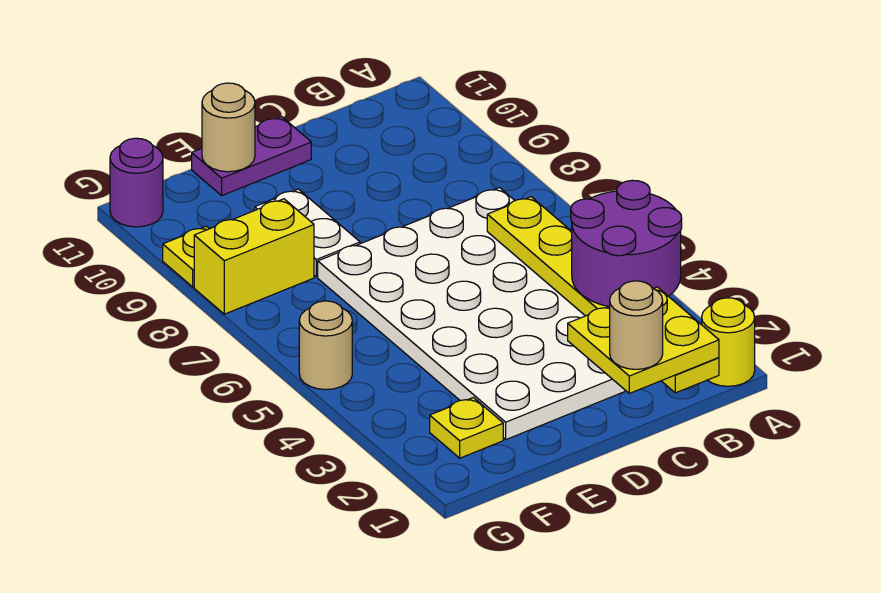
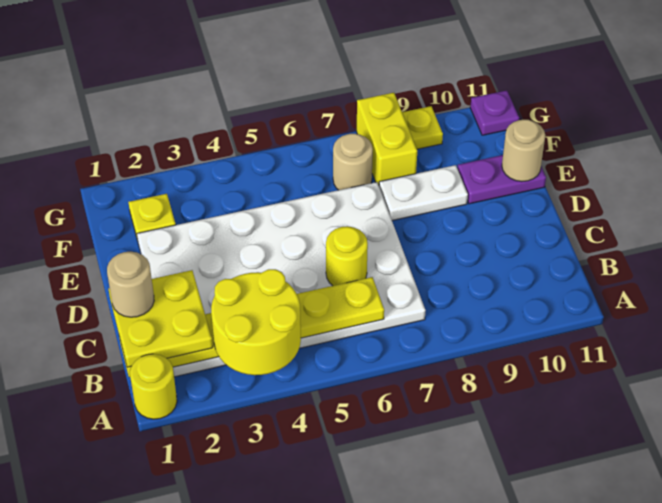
purple 2x2 round brick [571,180,682,307] -> yellow 2x2 round brick [211,269,301,375]
none -> yellow 1x1 round brick [326,226,368,286]
purple 1x2 plate [192,116,311,195] -> purple 1x2 plate turned to [457,155,546,204]
tan 1x1 round brick [299,301,352,390] -> tan 1x1 round brick moved to [333,134,373,190]
purple 1x1 round brick [110,138,163,227] -> purple 1x1 plate [470,90,519,135]

